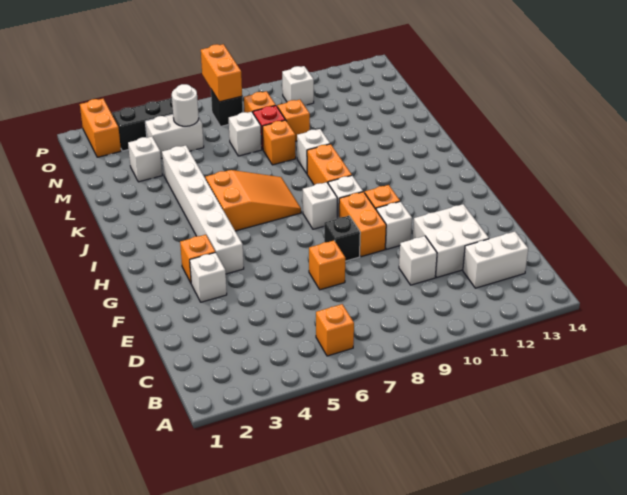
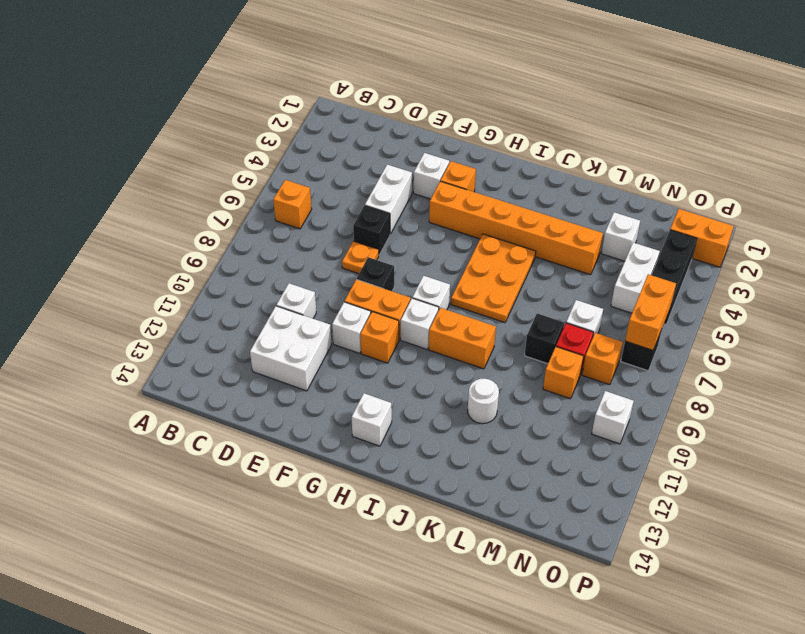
white 1x2 brick [463,232,528,288] -> white 1x2 brick moved to [365,165,412,234]
none -> black 1x1 brick [353,205,390,255]
orange 1x1 brick [309,241,345,290] -> orange 1x1 plate [342,241,379,274]
white 1x6 brick [162,145,244,274] -> orange 1x6 brick [429,181,603,275]
orange 2x3 slope [206,170,301,231] -> orange 2x3 plate [451,234,536,323]
white 1x1 brick [297,129,330,173] -> white 1x1 brick moved to [352,393,392,446]
orange 1x1 brick [263,120,296,165] -> black 1x1 brick [525,313,564,364]
white 1x1 round brick [172,84,199,126] -> white 1x1 round brick moved to [468,379,499,424]
orange 1x2 brick [201,44,242,102] -> orange 1x2 brick turned to [625,274,676,350]

